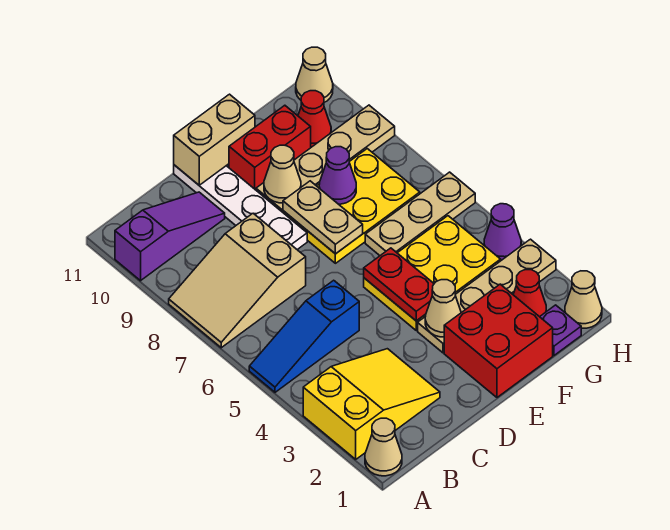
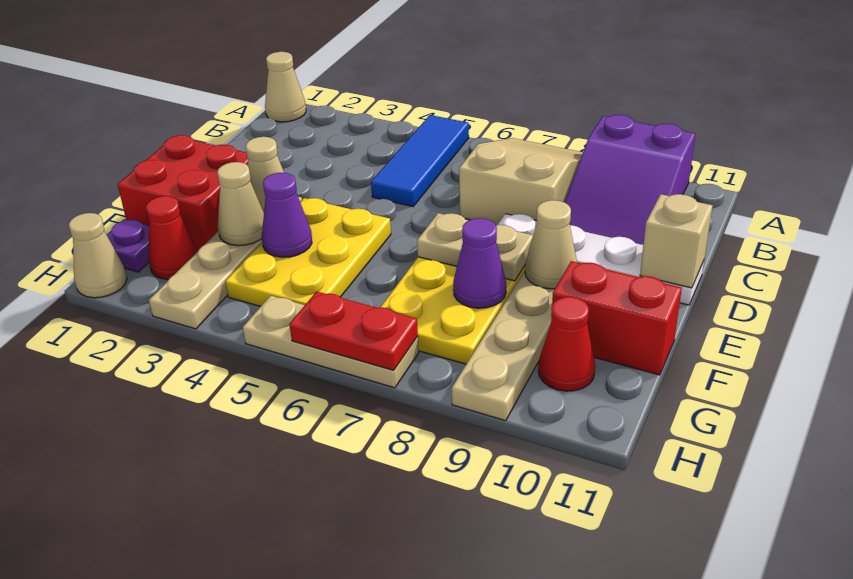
yellow 2x3 slope [303,349,440,459] -> none
blue 1x3 slope [249,280,359,392] -> blue 1x3 tile [371,115,469,207]
purple 1x3 slope [115,192,225,281] -> purple 2x3 slope [564,115,695,245]
tan 1x2 brick [174,94,255,185] -> tan 1x1 brick [640,194,713,288]
red 1x2 plate [364,248,434,321] -> red 1x2 plate moved to [289,291,418,370]
red 1x2 brick [229,105,311,190] -> red 1x2 brick turned to [552,261,682,375]
tan 1x3 plate [365,172,475,255] -> tan 1x3 plate turned to [243,296,419,388]
purple 1x1 cone [484,204,521,260] -> purple 1x1 cone moved to [262,173,312,257]
tan 1x1 cone [296,47,333,102] -> tan 1x1 cone moved to [217,162,264,246]

